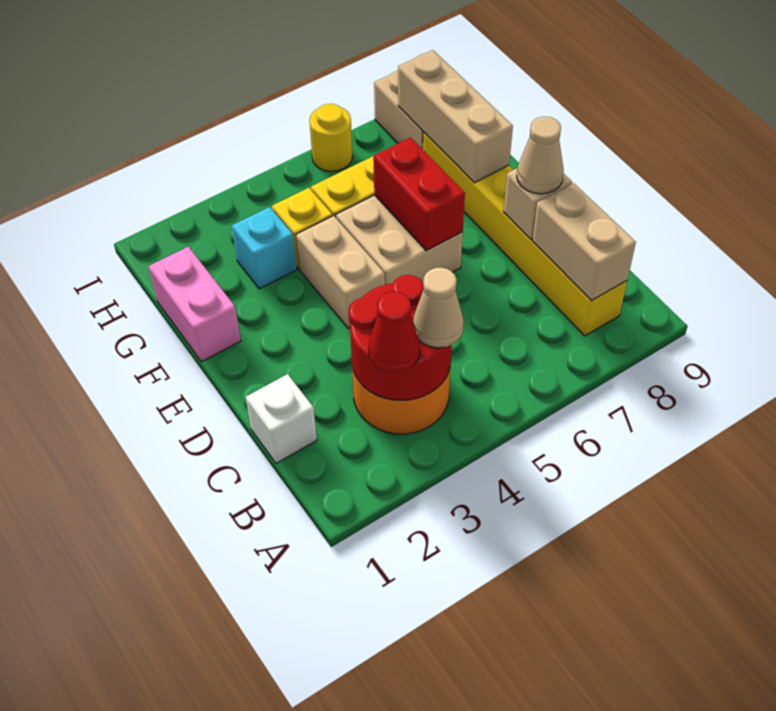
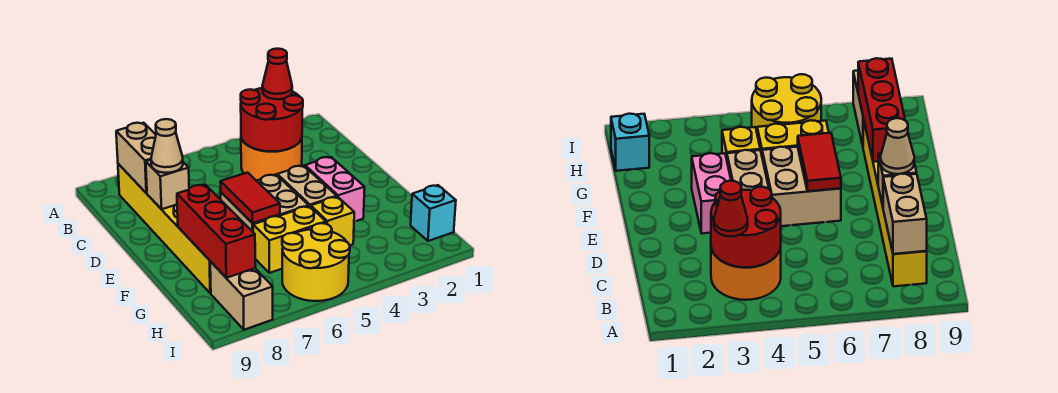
tan 1x1 cone [413,268,464,348] -> none
white 1x1 brick [246,374,317,463] -> none
red 1x2 brick [373,138,465,251] -> red 1x2 tile [220,173,280,223]
pink 1x2 brick [149,247,241,362] -> pink 1x2 brick moved to [305,157,365,221]
tan 1x3 brick [398,50,513,183] -> red 1x3 brick [177,185,255,278]
cyan 1x1 brick [232,207,297,289] -> cyan 1x1 brick moved to [411,185,456,241]
yellow 1x1 round brick [309,104,353,172] -> yellow 2x2 round brick [282,223,350,301]

